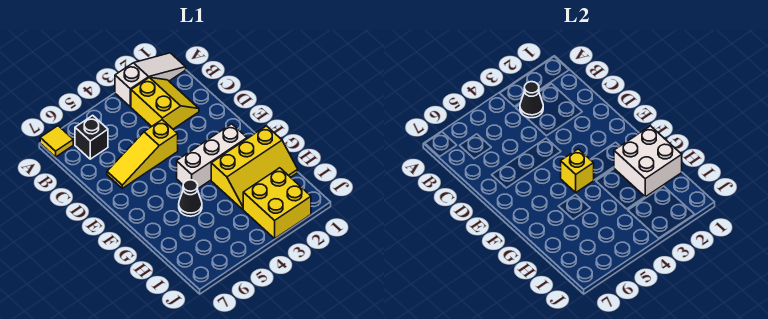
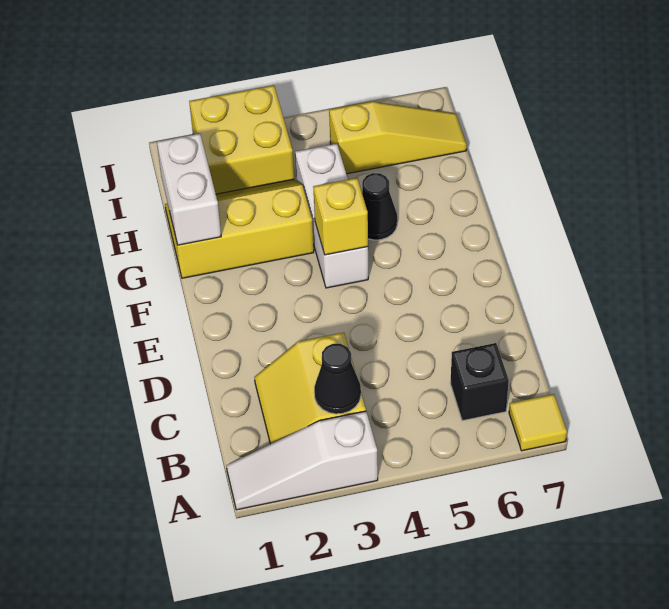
yellow 1x3 slope [107,120,178,188] -> yellow 1x3 slope moved to [329,102,467,174]
white 1x3 brick [177,124,247,188] -> white 1x3 brick turned to [295,143,368,288]
white 2x2 brick [614,126,682,197] -> white 1x2 brick [157,133,221,245]

